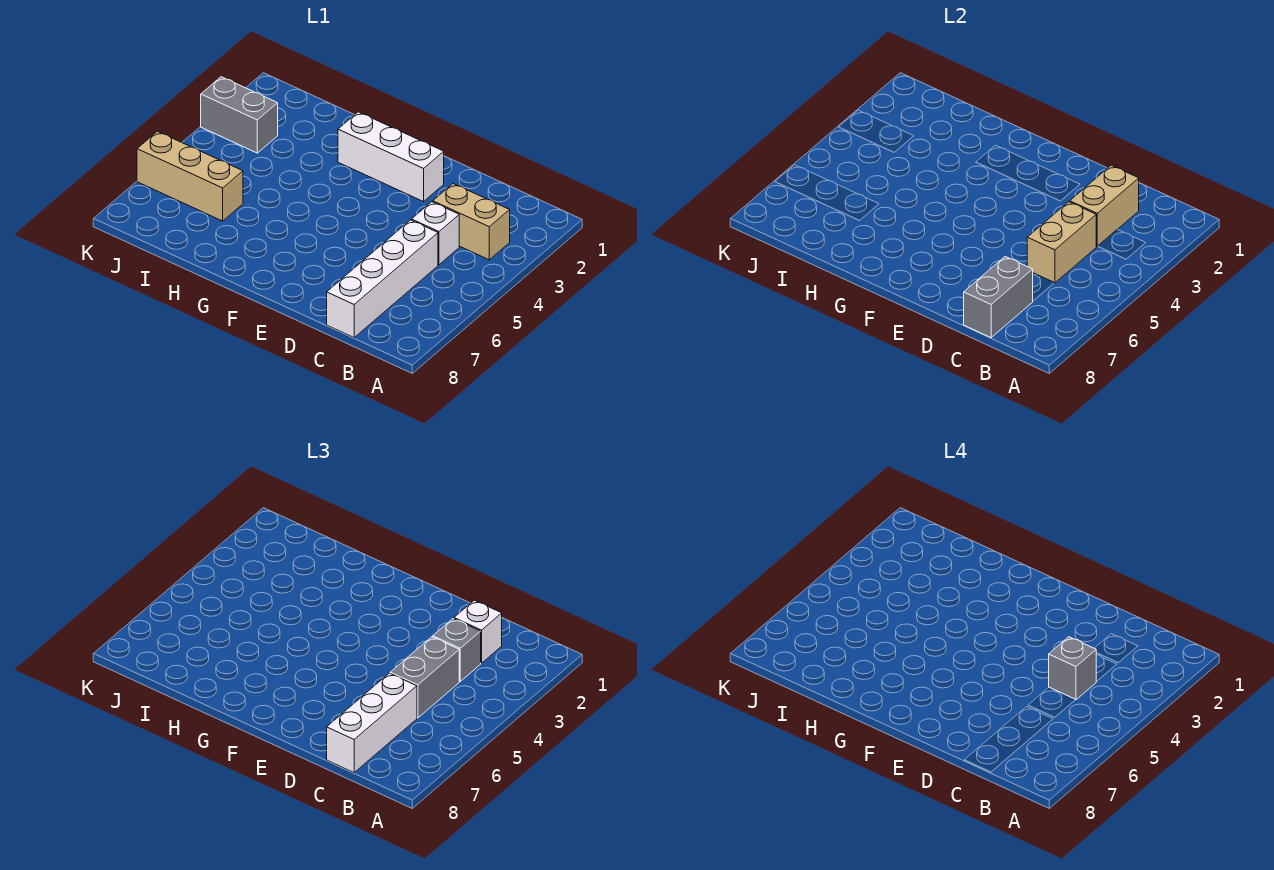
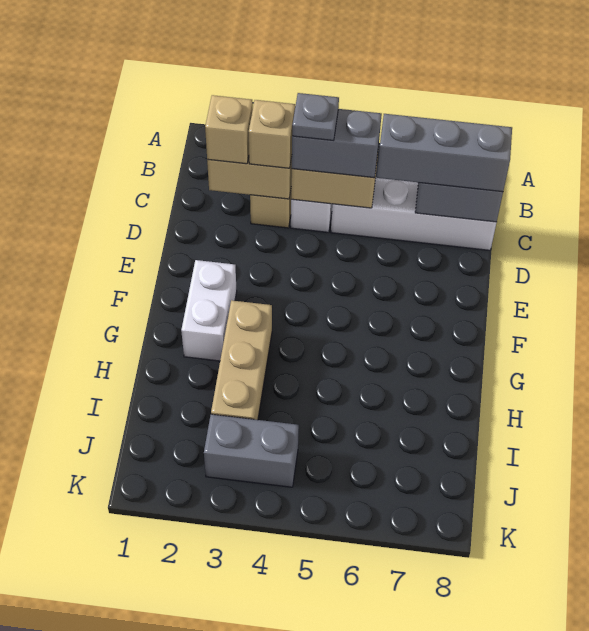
white 1x1 brick [454,600,502,663] -> tan 1x1 brick [205,95,253,164]
grey 1x1 brick [433,619,481,681] -> tan 1x1 brick [249,100,295,168]
grey 1x1 brick [1049,637,1096,700] -> grey 1x1 plate [292,93,339,140]
white 1x3 brick [327,673,417,773] -> grey 1x3 brick [377,114,512,192]
white 1x3 brick [338,112,444,202] -> white 1x2 brick [181,260,237,361]
tan 1x3 brick [137,131,243,221] -> tan 1x3 brick moved to [211,300,272,420]
grey 1x2 brick [201,77,278,153] -> grey 1x2 brick turned to [204,414,299,487]

